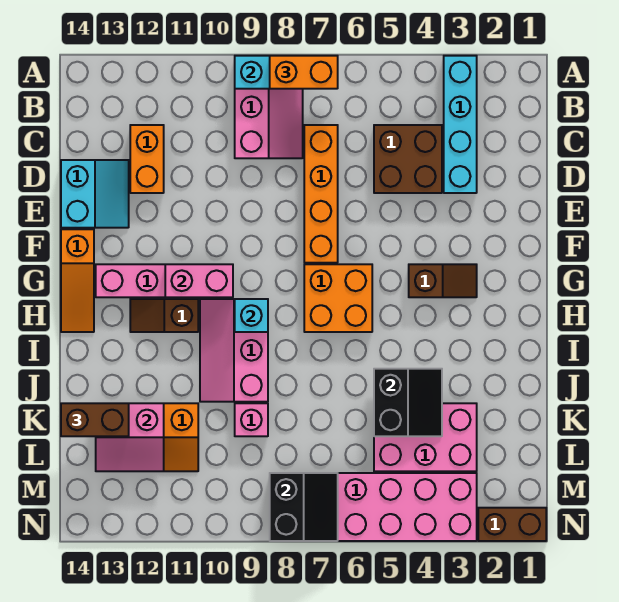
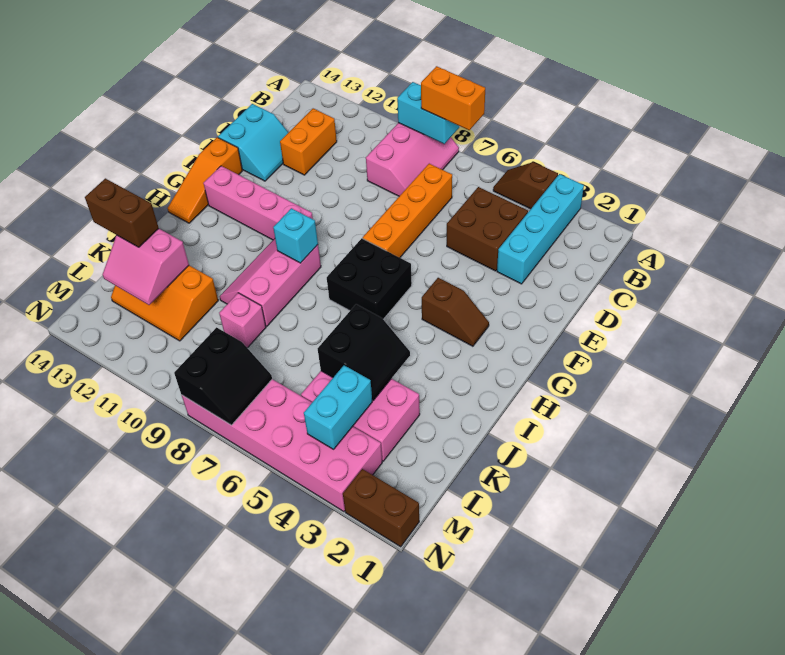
orange 2x2 brick [304,264,372,332] -> black 2x2 brick [327,238,412,319]
pink 1x2 brick [165,264,233,297] -> none
brown 1x2 slope [130,299,198,332] -> brown 1x2 slope moved to [493,162,558,209]
none -> cyan 1x2 brick [304,365,372,449]

